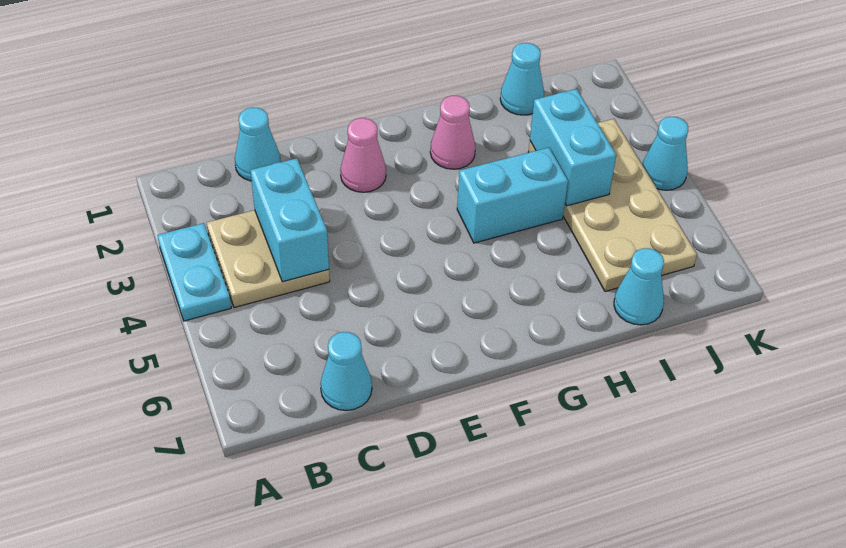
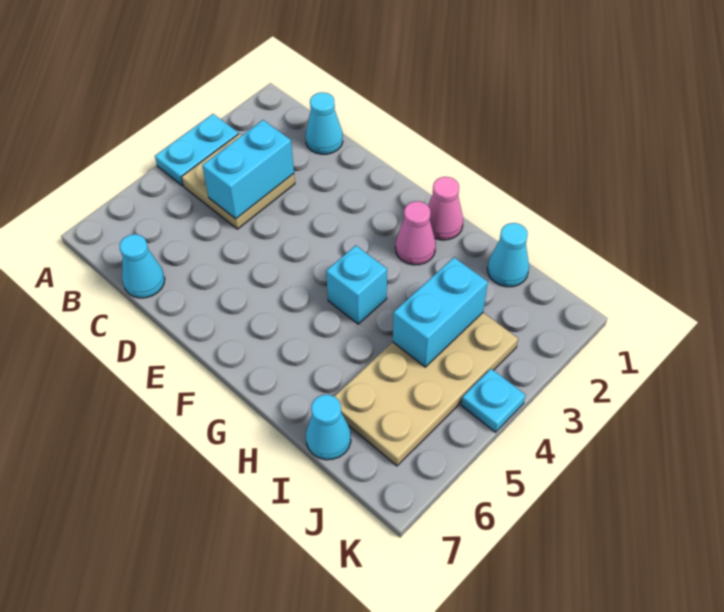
pink 1x1 cone [340,118,386,192] -> pink 1x1 cone moved to [428,177,463,240]
cyan 1x2 brick [457,148,568,243] -> cyan 1x1 brick [326,246,387,324]
cyan 1x1 cone [642,117,688,190] -> cyan 1x1 plate [461,369,526,432]

